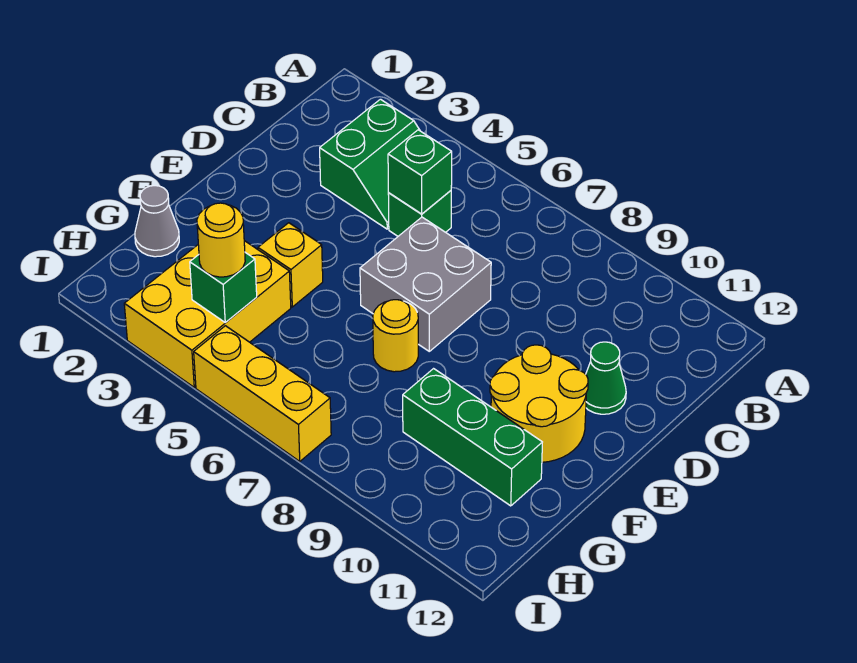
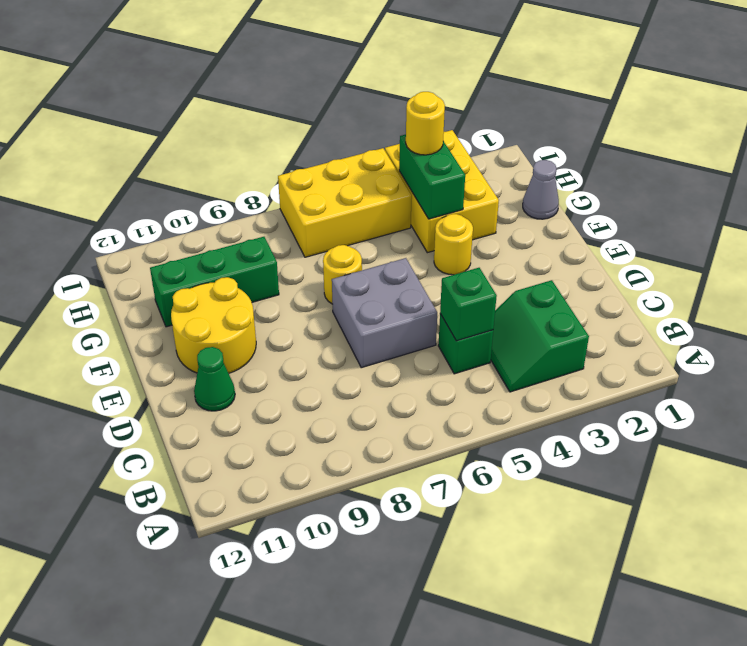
yellow 1x1 brick [258,223,323,307] -> yellow 1x1 round brick [434,214,473,275]
green 1x1 brick [190,253,257,323] -> green 1x2 brick [399,134,465,219]
yellow 1x3 brick [194,326,331,461] -> yellow 2x3 brick [278,148,412,257]

